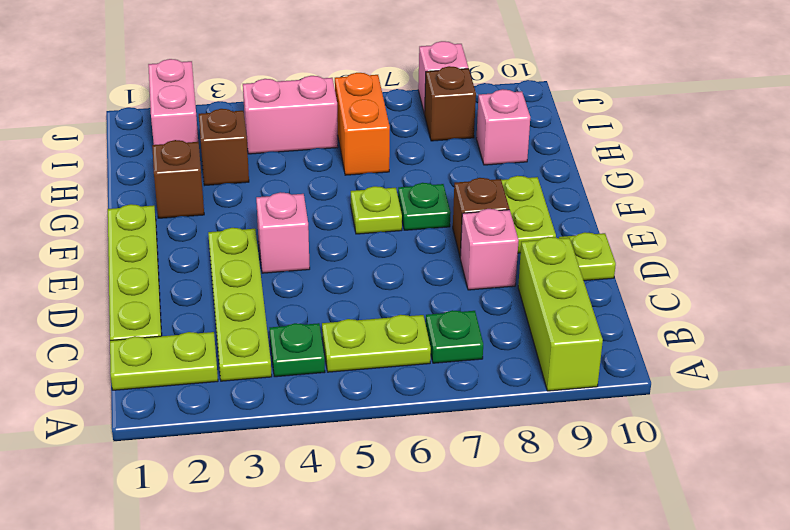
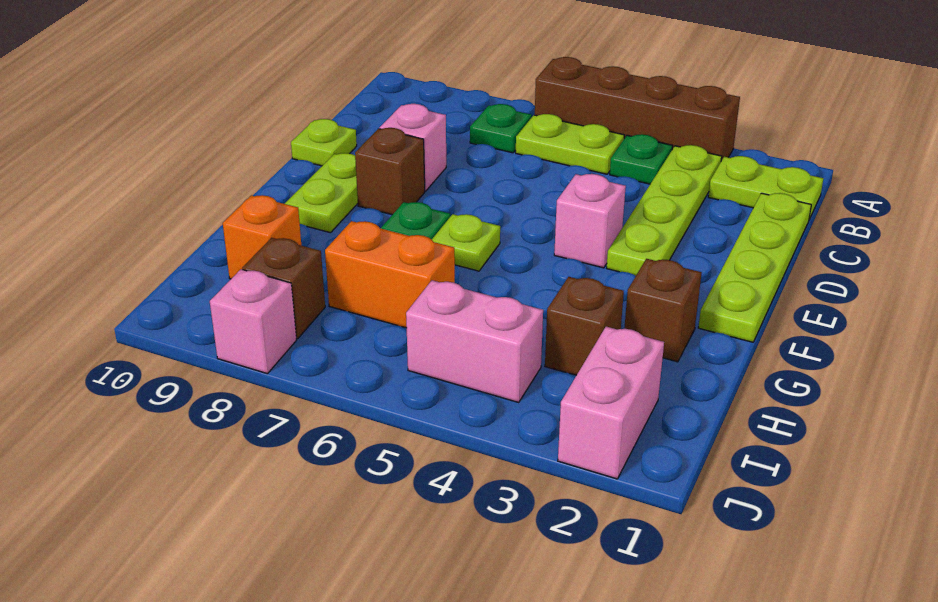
none -> brown 1x4 brick [535,57,740,161]
lime 1x3 brick [518,237,603,391] -> none
orange 1x2 brick [335,73,390,175] -> orange 1x2 brick turned to [325,221,455,328]
pink 1x1 brick [476,89,530,165] -> orange 1x1 brick [223,195,301,279]

